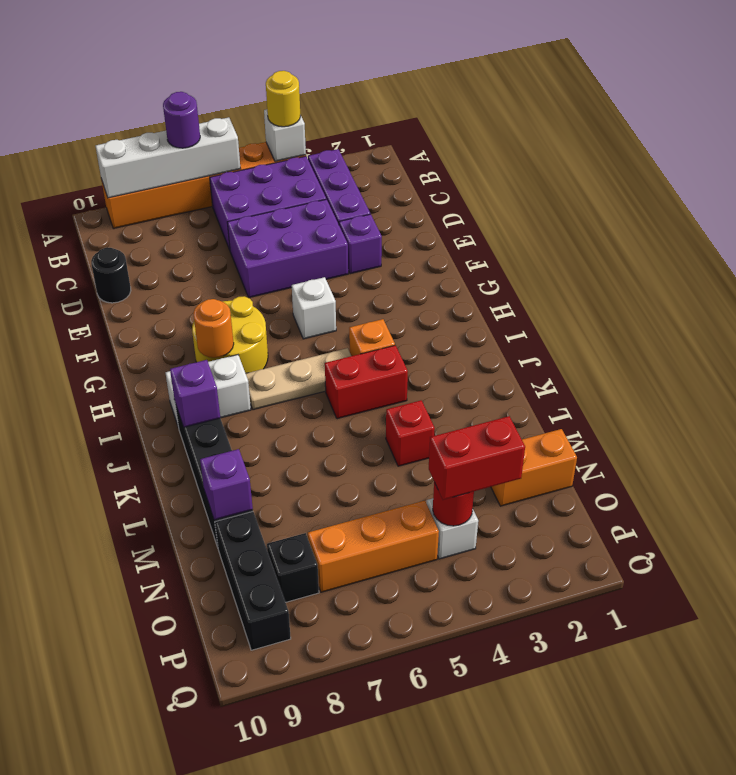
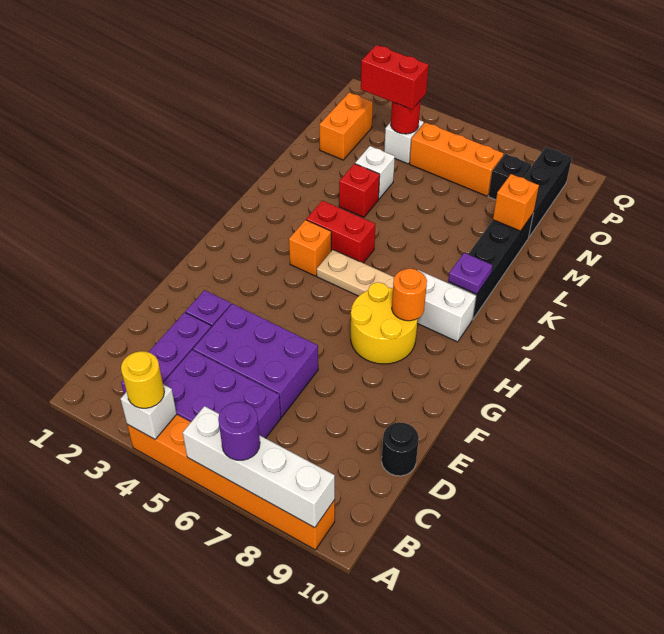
white 1x1 brick [292,277,336,339] -> white 1x1 brick moved to [355,146,395,199]
purple 1x1 brick [170,360,220,427] -> purple 1x1 plate [448,253,493,294]
purple 1x1 brick [200,449,253,520] -> orange 1x1 brick [493,174,539,231]
orange 1x2 brick [491,429,577,506] -> orange 1x2 brick turned to [319,93,373,160]

